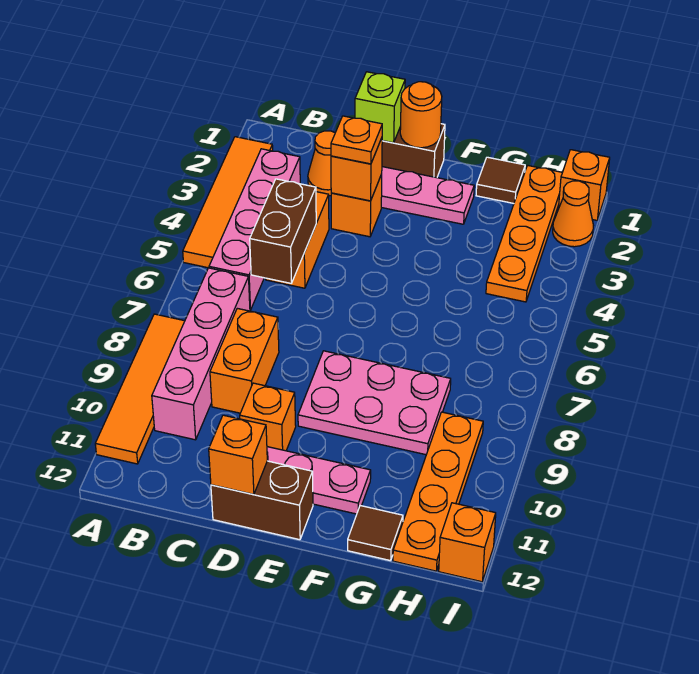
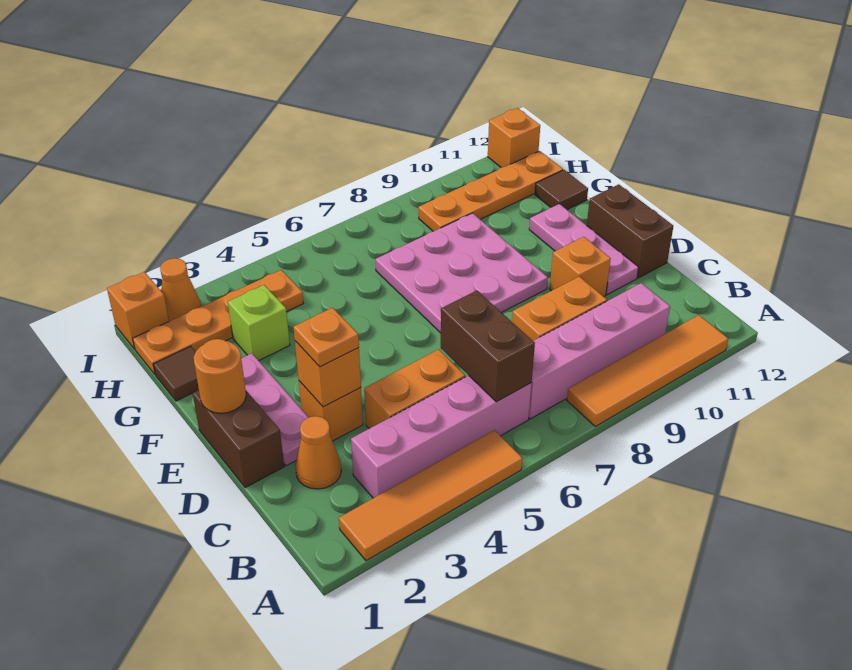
brown 1x2 brick [250,179,316,283] -> brown 1x2 brick turned to [441,291,535,402]
lime 1x1 brick [355,72,405,143] -> lime 1x1 brick moved to [228,285,290,361]
orange 1x1 brick [209,415,267,494] -> none
pink 2x3 plate [298,351,451,455] -> pink 3x3 plate [375,213,548,333]

